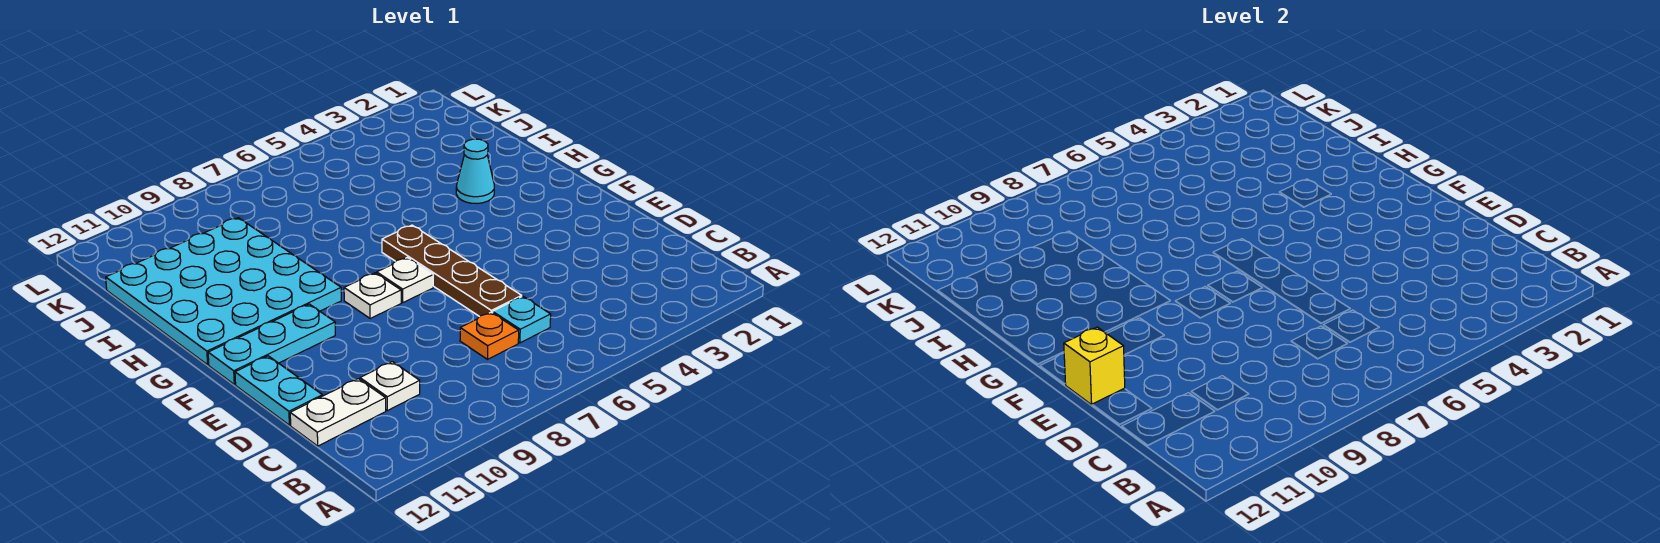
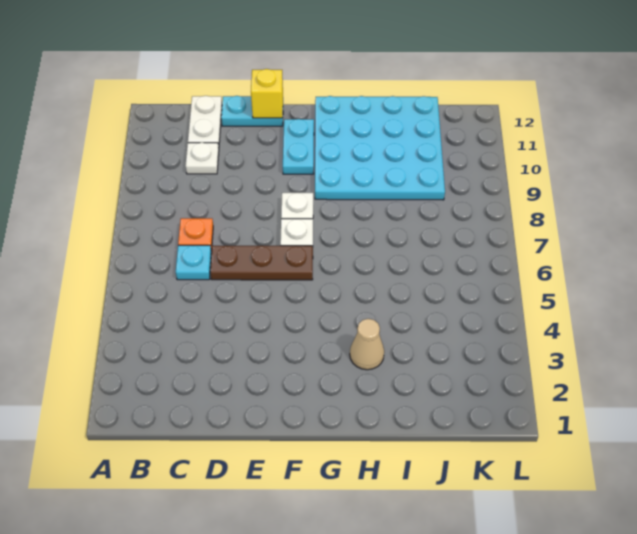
brown 1x4 plate [382,225,522,317] -> brown 1x3 plate [210,245,313,280]
cyan 1x3 plate [208,304,335,385] -> cyan 1x2 plate [283,119,314,174]
cyan 1x1 cone [456,139,494,203] -> tan 1x1 cone [350,319,384,370]

